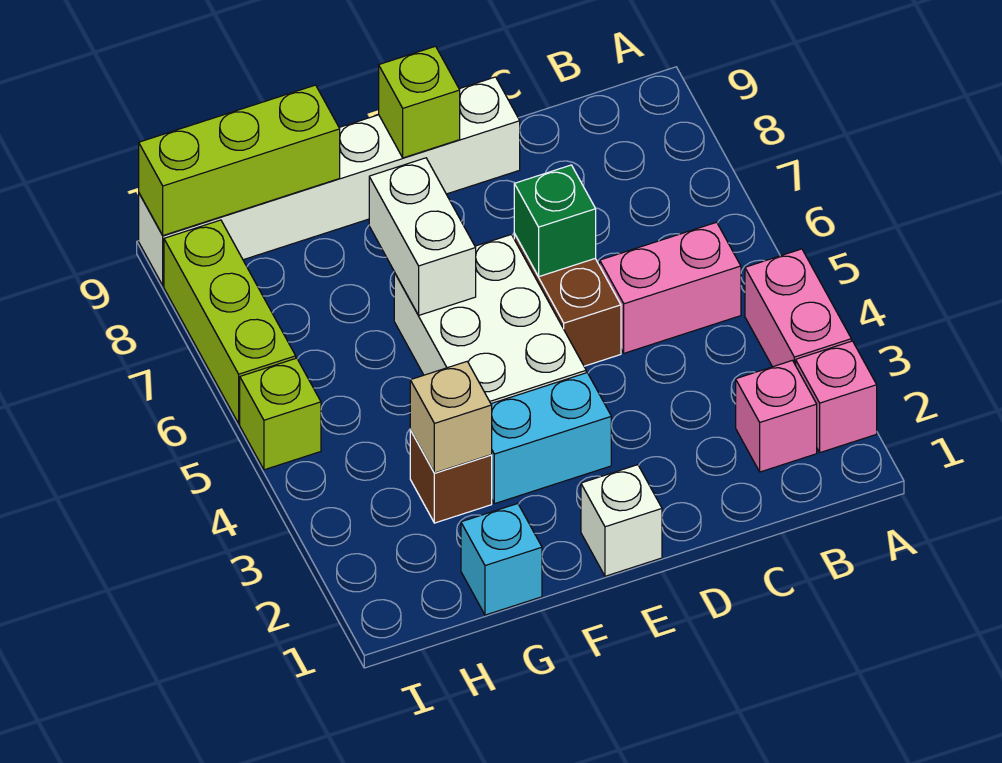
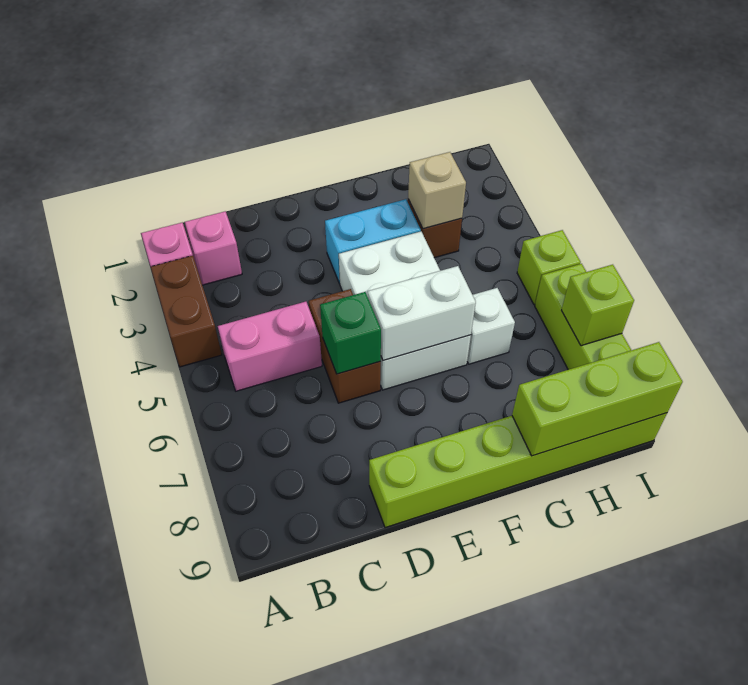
pink 1x2 brick [745,249,851,367] -> brown 1x2 brick [151,256,222,367]
white 1x6 brick [139,77,520,286] -> lime 1x6 brick [369,413,667,528]
white 1x1 brick [581,465,662,576] -> white 1x1 brick moved to [467,288,515,364]
lime 1x1 brick [379,46,460,158] -> lime 1x1 brick moved to [561,265,634,346]
white 1x2 brick [369,158,476,315] -> white 1x2 brick turned to [367,266,476,361]
cyan 1x1 brick [461,504,542,615] -> none

